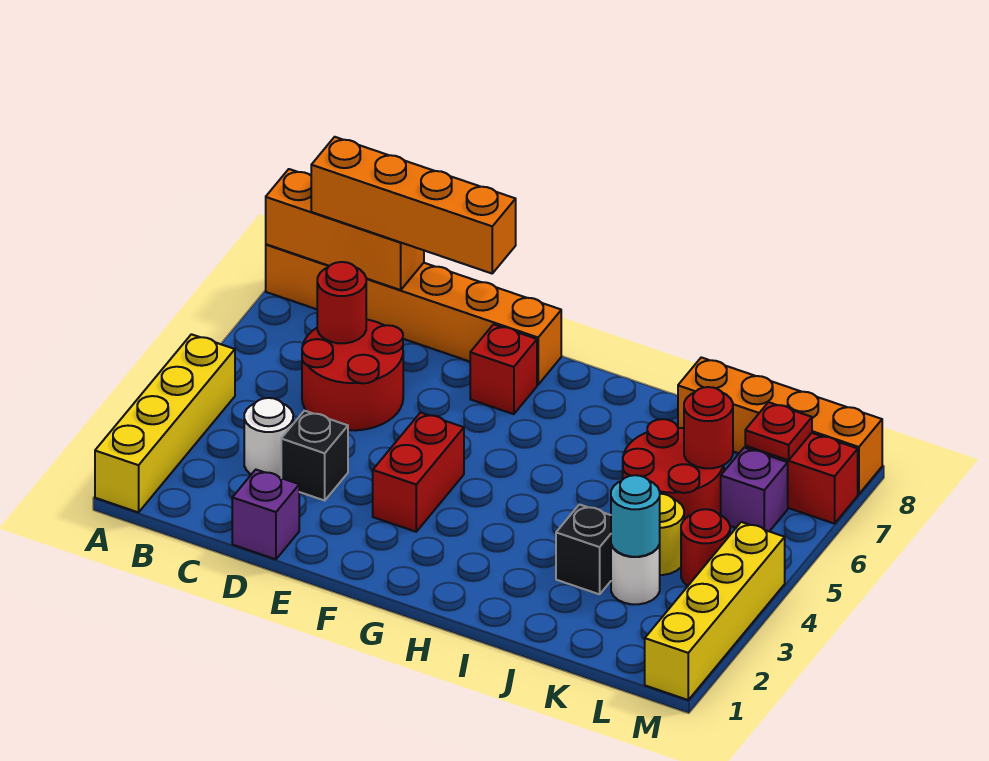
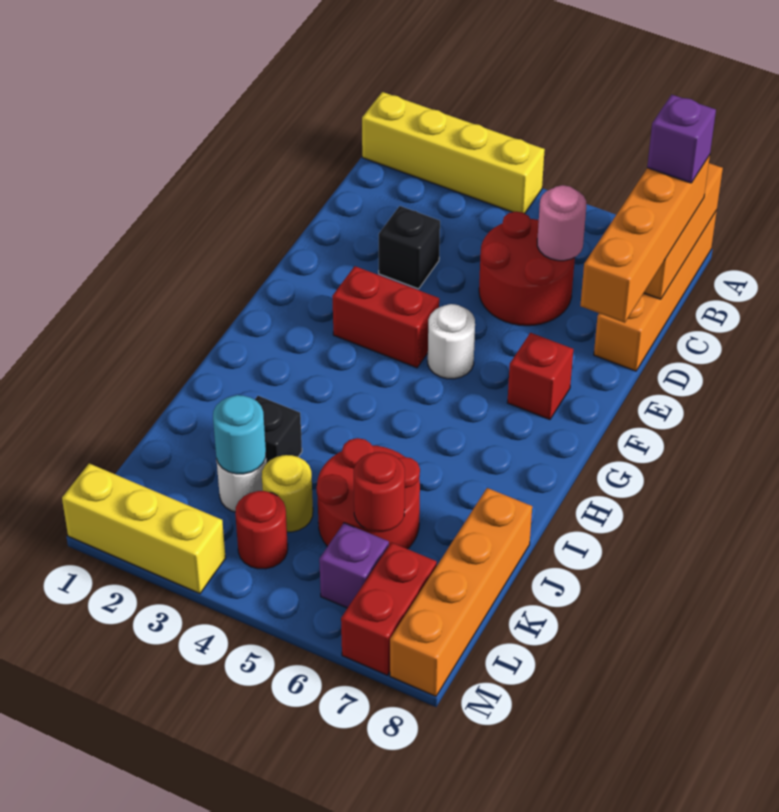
orange 1x6 brick [266,244,561,385] -> orange 1x4 brick [594,210,717,371]
white 1x1 round brick [244,398,293,478] -> white 1x1 round brick moved to [428,304,475,379]
red 1x1 round brick [317,262,366,343] -> pink 1x1 round brick [537,185,586,261]
purple 1x1 brick [232,470,299,559] -> purple 1x1 brick moved to [647,95,716,183]
red 1x1 plate [745,402,812,460] -> none
yellow 1x4 brick [645,522,785,700] -> yellow 1x3 brick [62,464,226,594]

